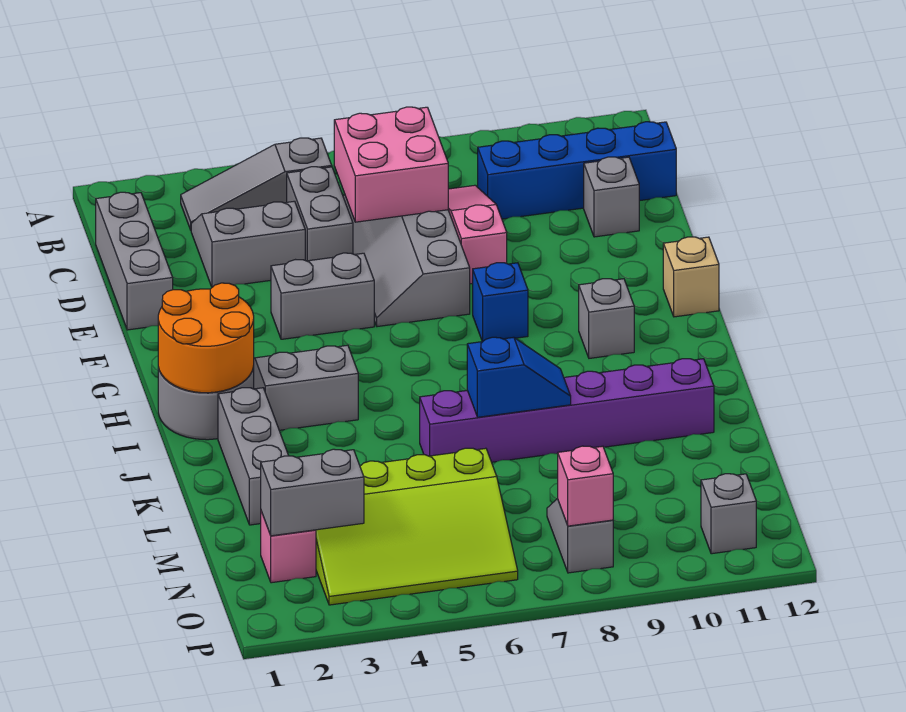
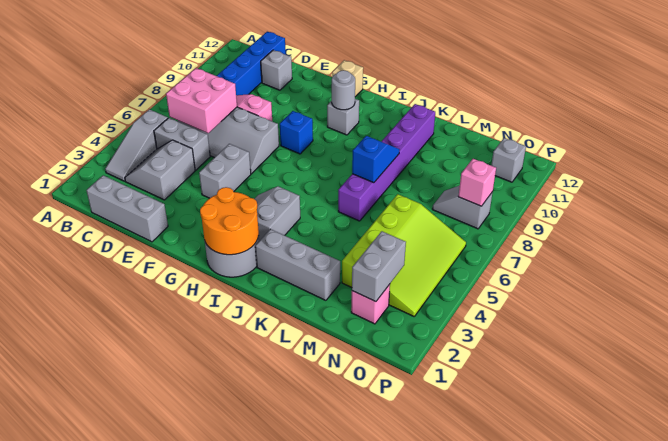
none -> grey 1x1 round brick [332,70,355,110]

